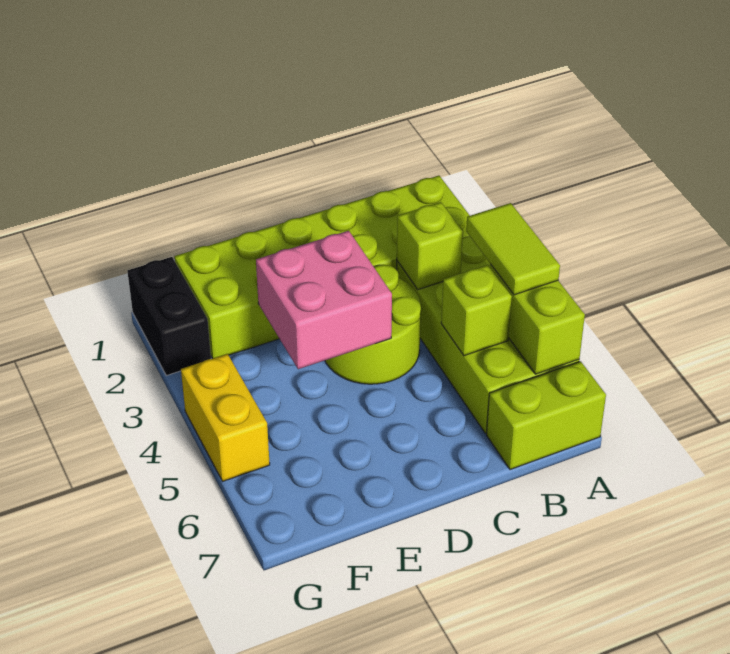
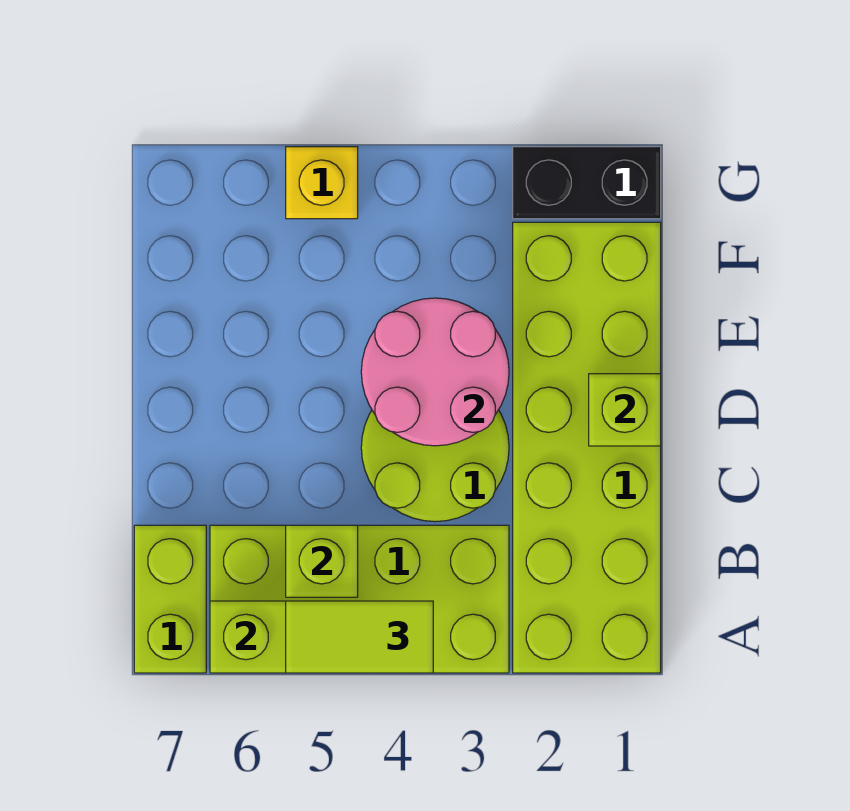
lime 1x1 brick [397,202,463,290] -> lime 1x1 brick moved to [589,374,661,446]
pink 2x2 brick [256,231,392,369] -> pink 2x2 round brick [361,298,509,446]
yellow 1x2 brick [181,354,270,481] -> yellow 1x1 brick [286,147,358,219]

